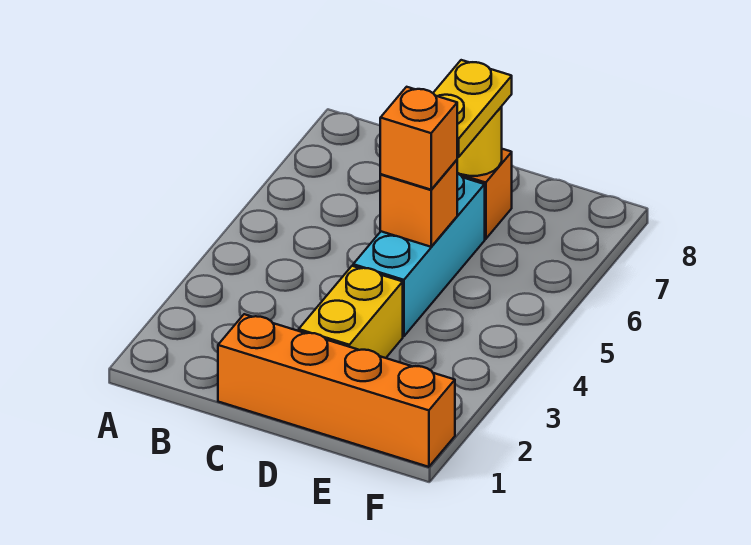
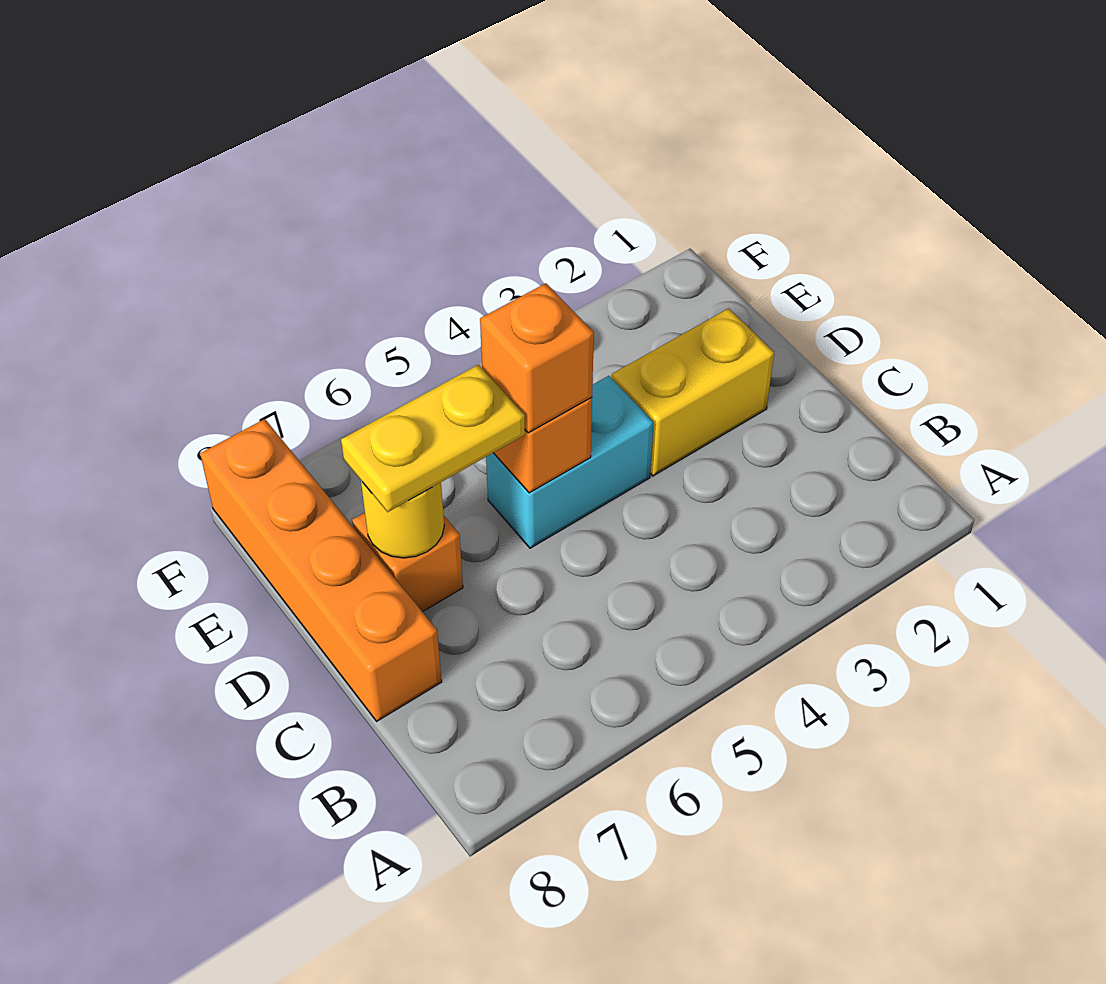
orange 1x4 brick [218,314,455,467] -> orange 1x4 brick moved to [200,419,442,721]
cyan 1x3 brick [353,173,485,336] -> cyan 1x2 brick [486,376,654,548]

